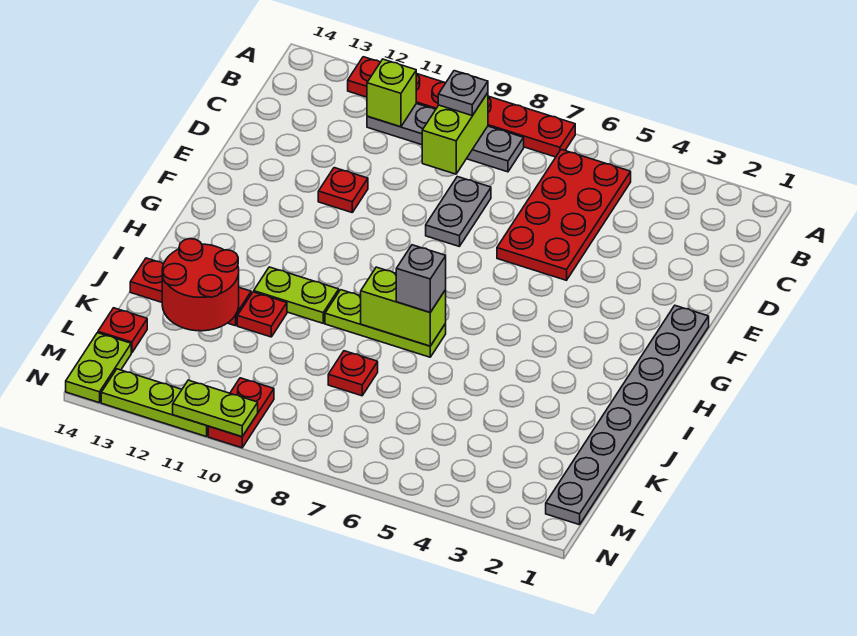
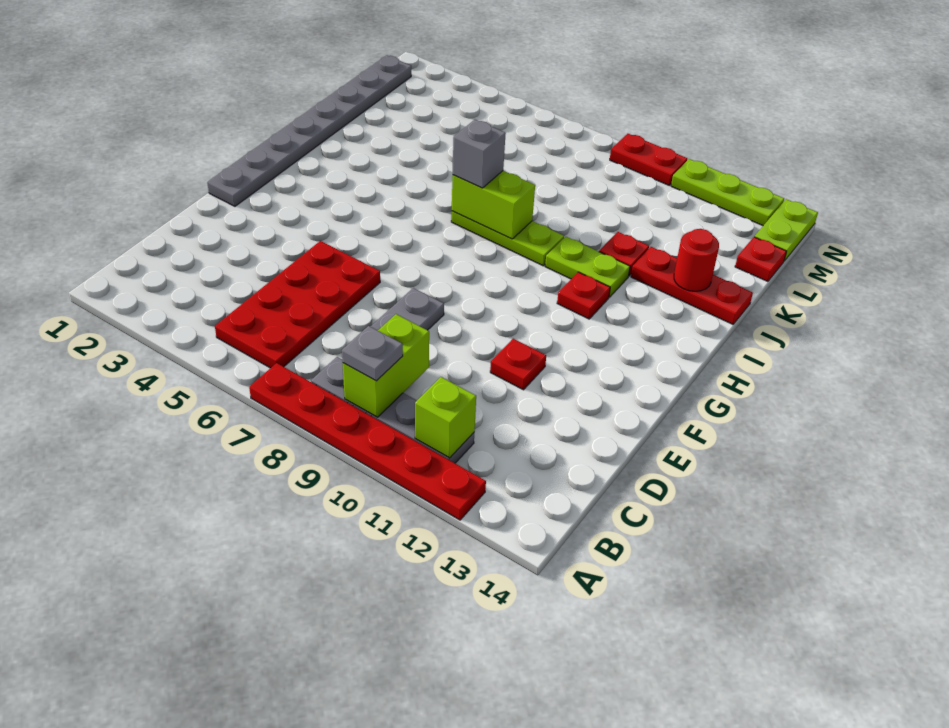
red 2x2 round brick [162,239,239,331] -> red 1x1 round brick [674,229,719,291]
red 1x1 plate [328,351,378,396] -> red 1x1 plate moved to [557,272,610,319]
red 1x2 plate [208,378,274,448] -> red 1x2 plate turned to [610,134,687,185]
lime 1x2 plate [173,380,258,437] -> none

